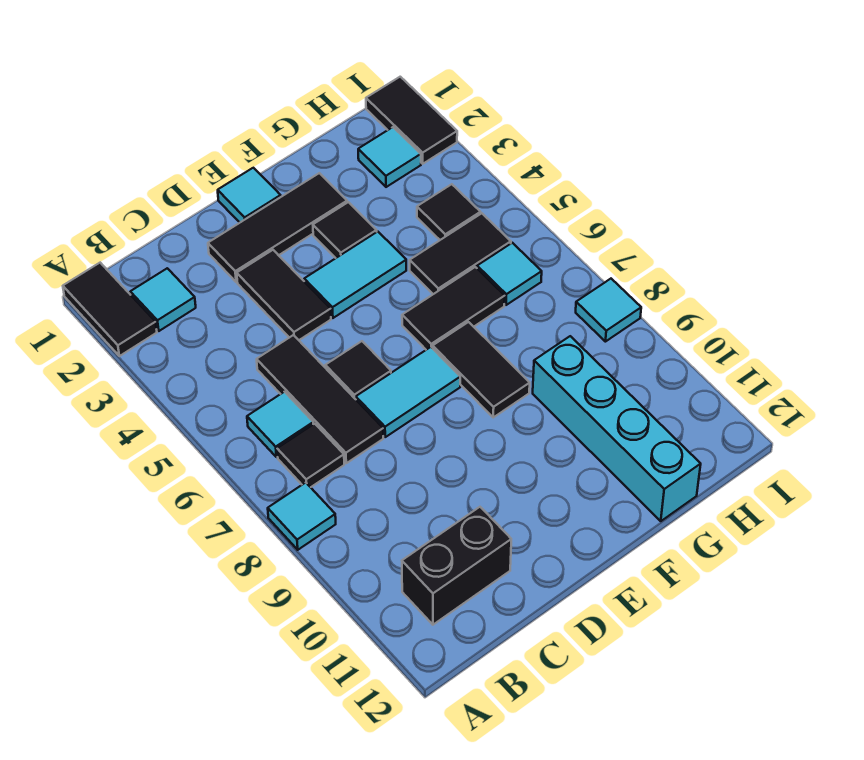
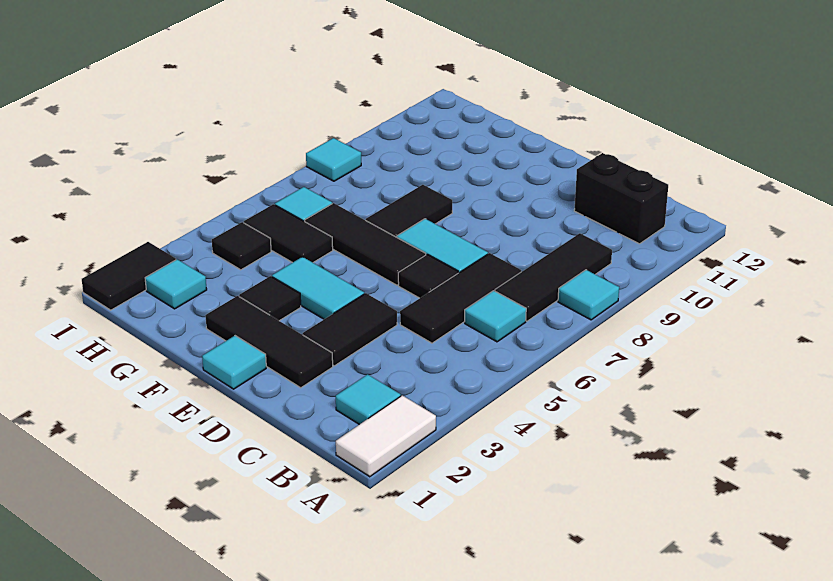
black 1x2 tile [63,263,157,356] -> white 1x2 tile [336,395,436,477]
black 1x1 tile [277,424,344,487] -> black 1x3 tile [495,233,612,321]
black 1x2 tile [402,267,505,350] -> black 1x3 tile [305,203,426,285]
cyan 1x4 brick [533,336,701,521] -> none

